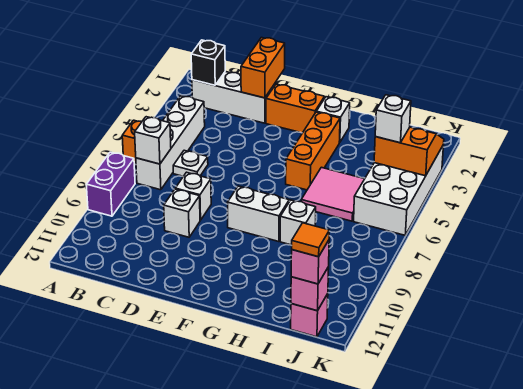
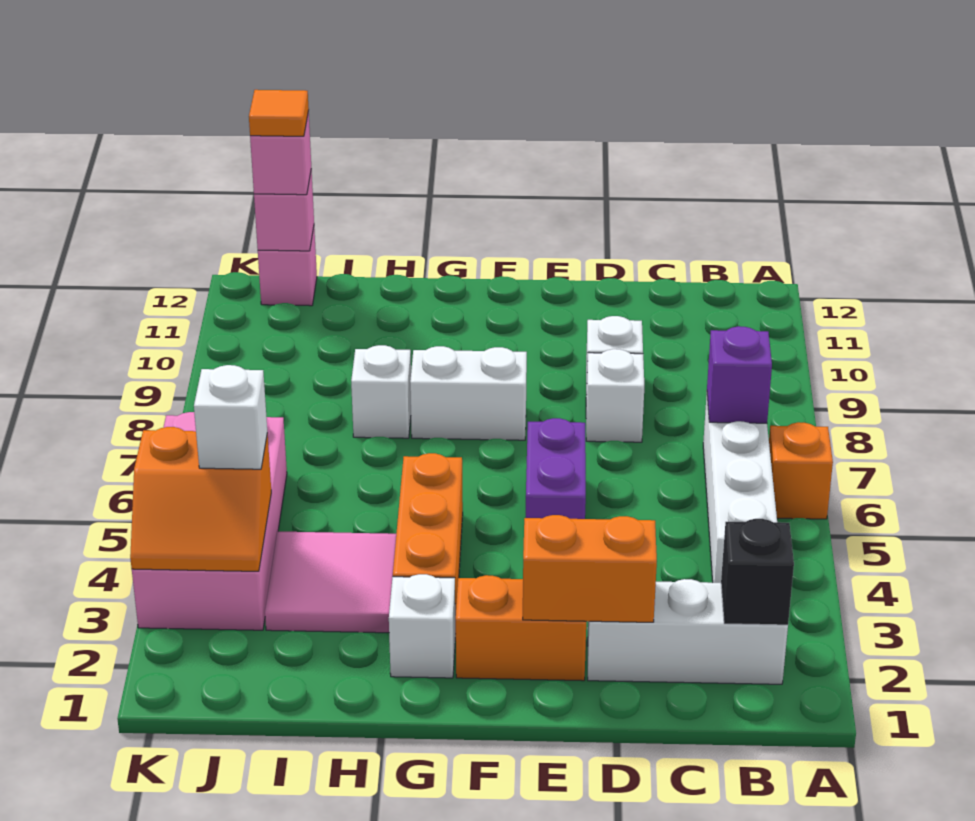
purple 1x2 brick [86,152,135,216] -> purple 1x2 brick moved to [526,418,586,519]
white 1x1 brick [135,117,171,164] -> purple 1x1 brick [707,326,772,423]
white 1x1 plate [173,150,208,176] -> none
orange 1x2 brick [241,37,285,98] -> orange 1x2 brick turned to [523,515,657,622]
pink 2x2 tile [301,167,364,221] -> pink 2x2 tile moved to [265,531,396,633]
white 2x4 brick [354,145,444,235] -> pink 2x4 brick [132,412,287,630]

